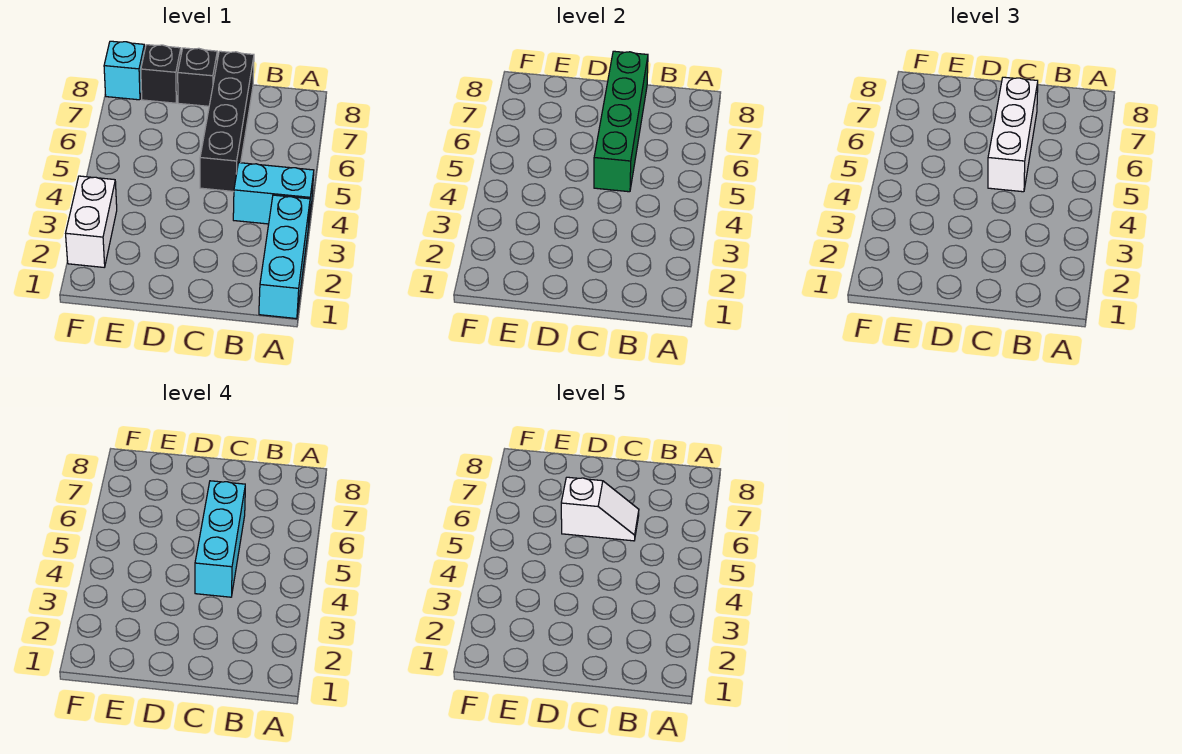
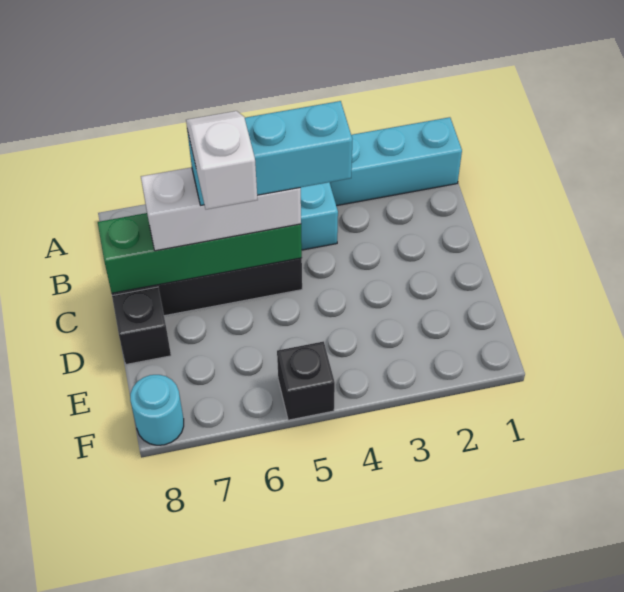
black 1x1 brick [141,45,181,103] -> black 1x1 brick moved to [277,341,335,420]
white 1x2 brick [66,176,117,267] -> none
cyan 1x1 brick [104,41,145,100] -> cyan 1x1 round brick [130,375,184,445]

